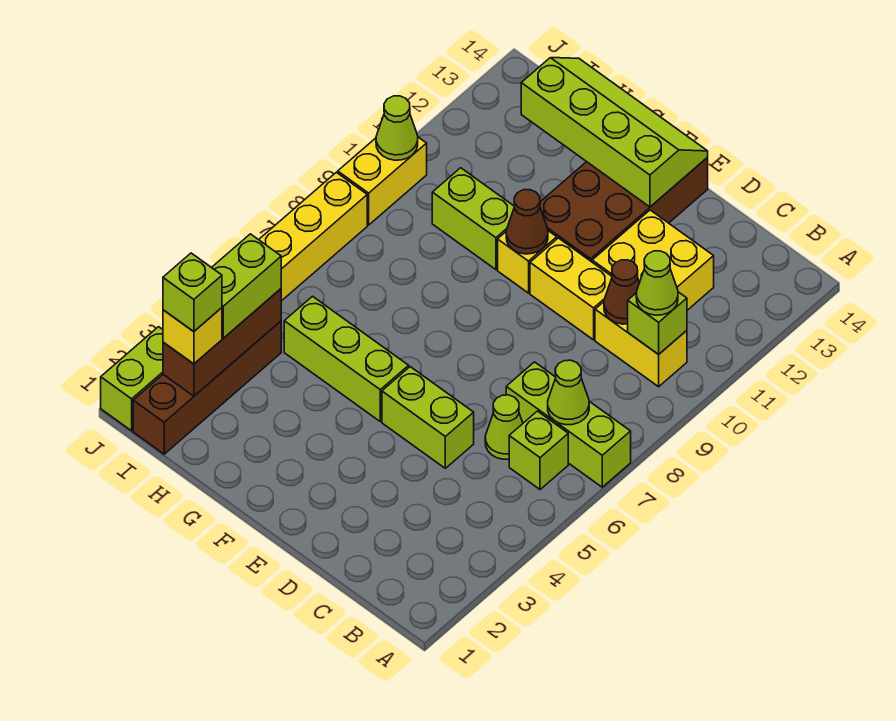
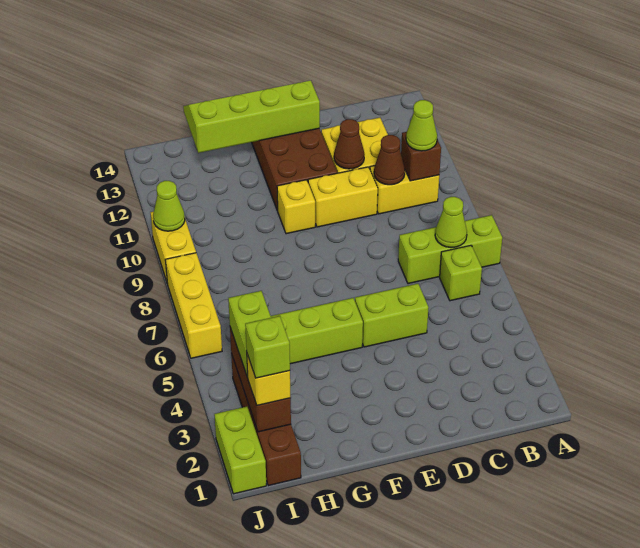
lime 1x1 brick [628,292,687,354] -> brown 1x1 brick [401,132,441,181]
lime 1x1 cone [485,395,523,459] -> none
brown 1x1 cone [506,190,548,254] -> brown 1x1 cone moved to [334,119,365,169]
lime 1x2 brick [432,168,514,270] -> none

